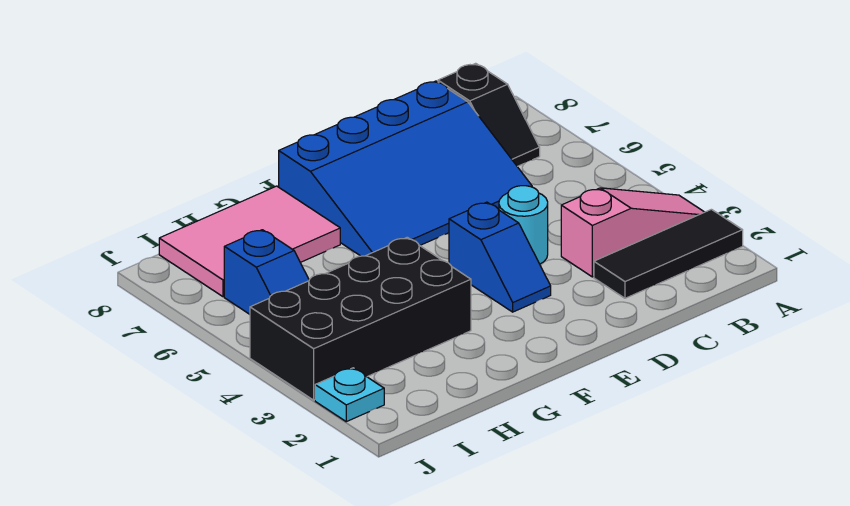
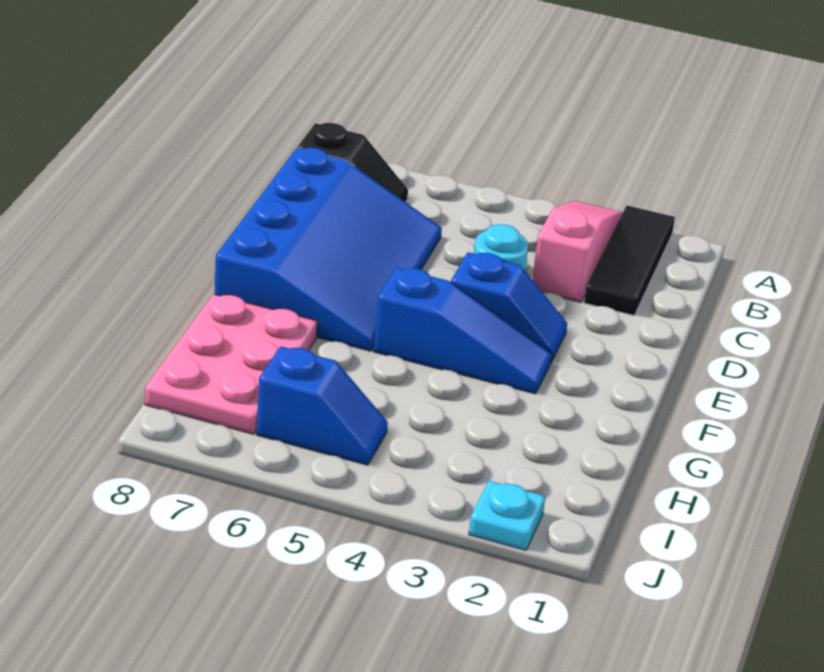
none -> blue 1x3 slope [374,268,552,394]
black 2x4 brick [250,237,471,400] -> none
pink 2x3 tile [159,186,340,297] -> pink 2x3 plate [145,294,317,434]

